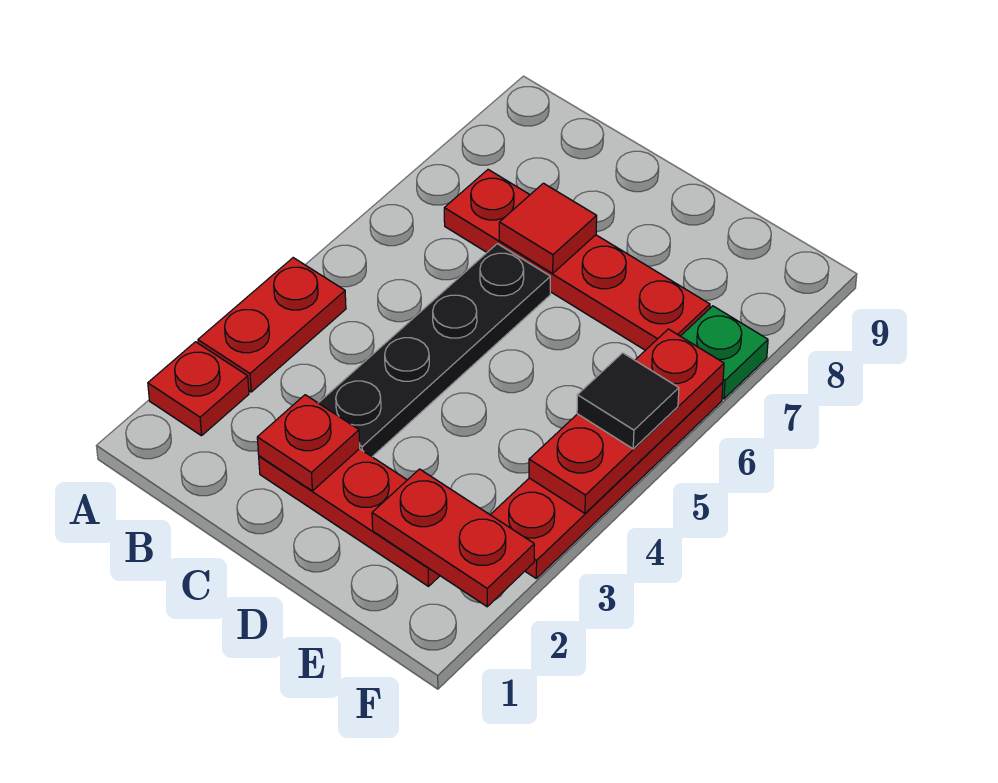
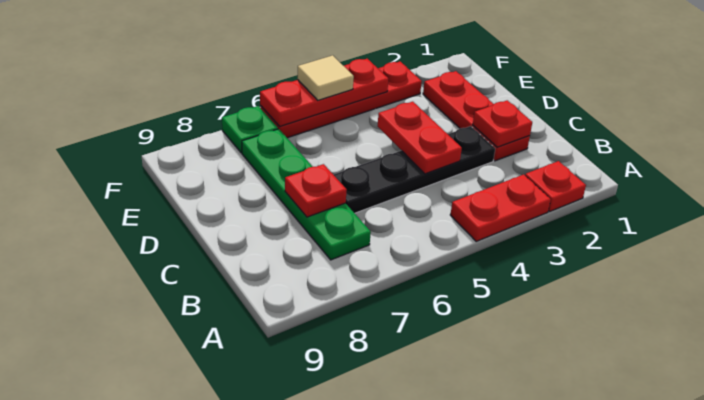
red 1x4 plate [444,170,710,350] -> green 1x4 plate [242,129,371,260]
red 1x1 tile [499,183,597,273] -> red 1x1 plate [285,164,347,217]
red 1x2 plate [372,469,534,607] -> red 1x2 plate moved to [378,102,462,174]
black 1x1 tile [577,353,679,449] -> tan 1x1 tile [298,55,354,100]

